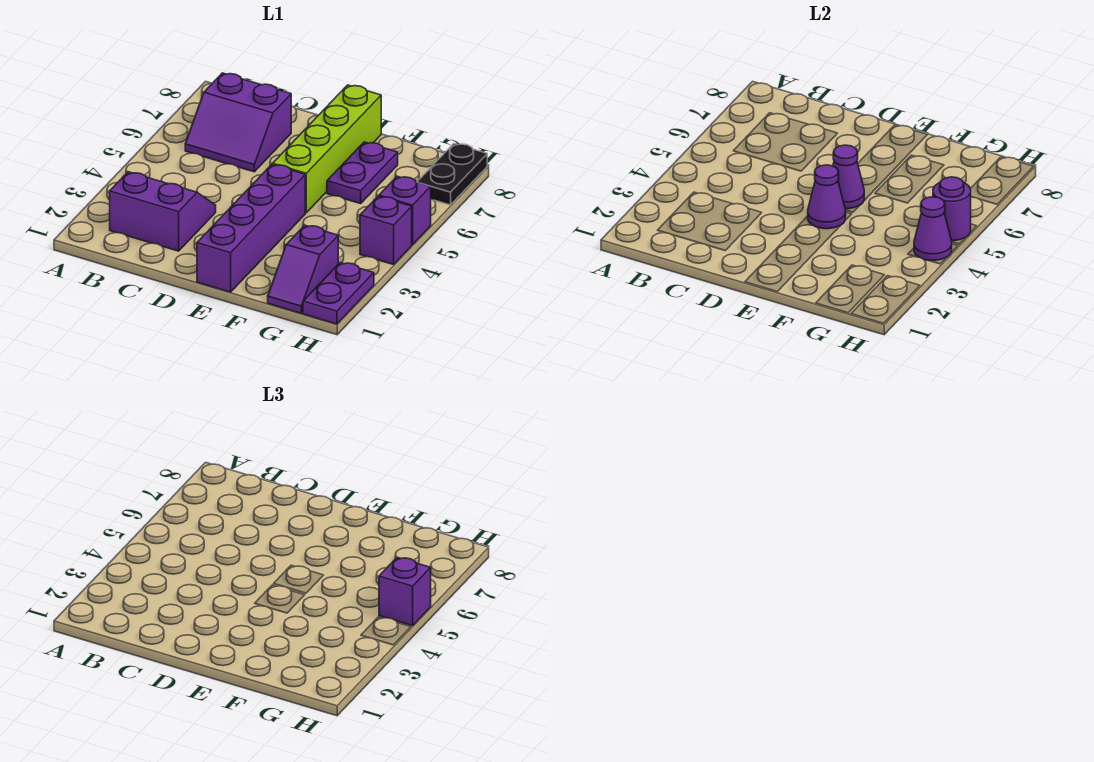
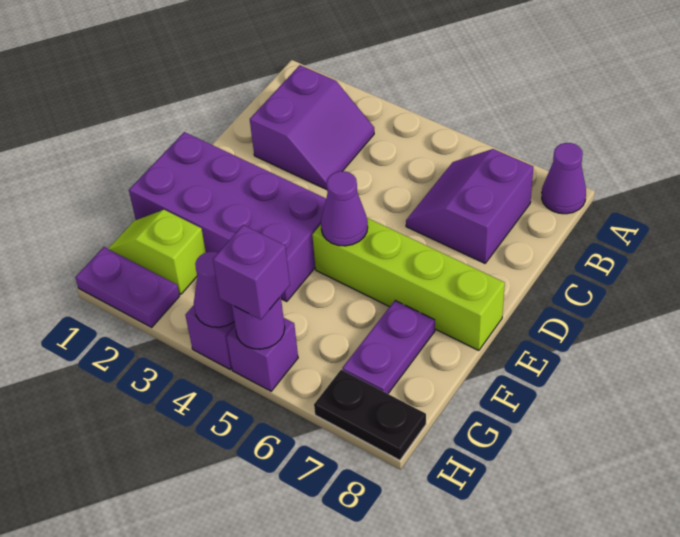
purple 1x4 brick [197,164,305,292] -> purple 2x4 brick [129,132,326,302]
purple 1x1 cone [808,165,846,229] -> purple 1x1 cone moved to [542,143,586,214]
purple 1x2 plate [327,142,398,204] -> purple 1x2 plate turned to [342,301,435,394]
purple 1x2 slope [268,225,338,313] -> lime 1x2 slope [108,210,206,294]

